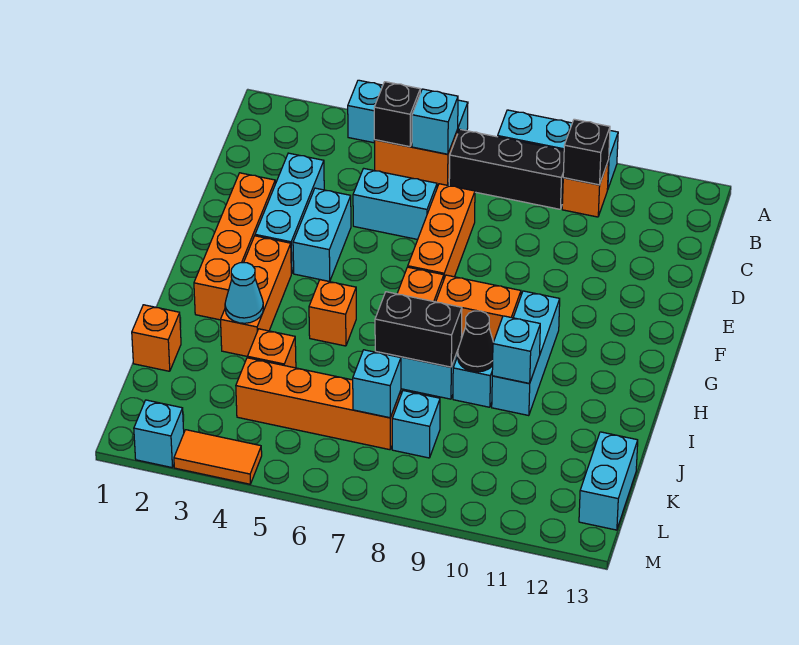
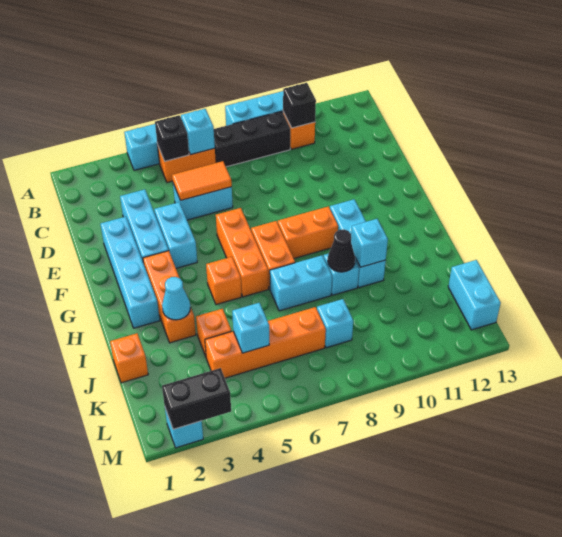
orange 1x3 brick [408,184,475,278] -> orange 1x3 brick moved to [216,208,268,297]
orange 1x4 brick [194,173,275,320] -> cyan 1x4 brick [101,217,160,328]
black 1x2 brick [375,292,462,367] -> black 1x2 brick moved to [162,368,231,429]
cyan 1x1 brick [353,350,401,418] -> cyan 1x1 brick moved to [232,303,269,353]
orange 1x2 tile [174,430,262,484] -> orange 1x2 tile moved to [172,161,232,200]

